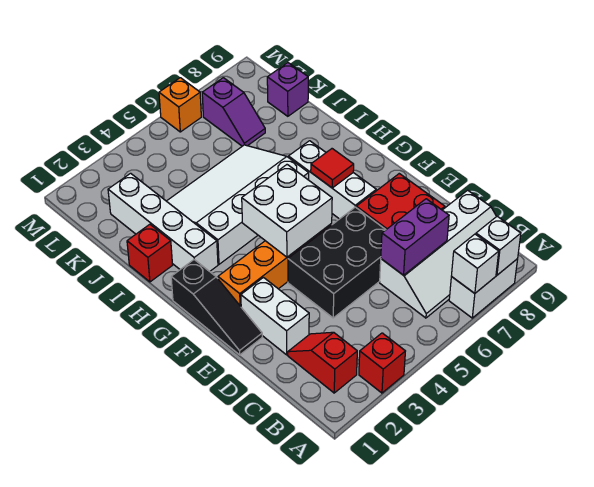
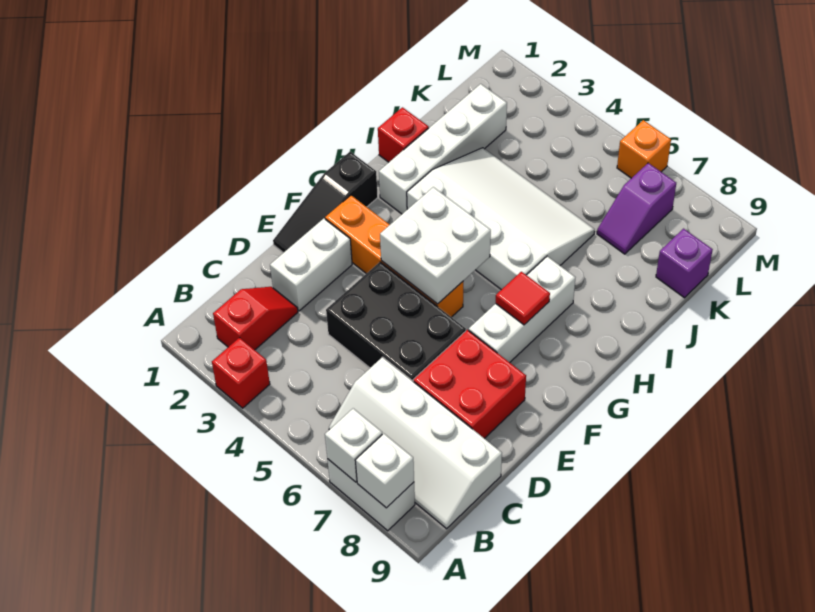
purple 1x2 brick [381,199,449,275] -> none

